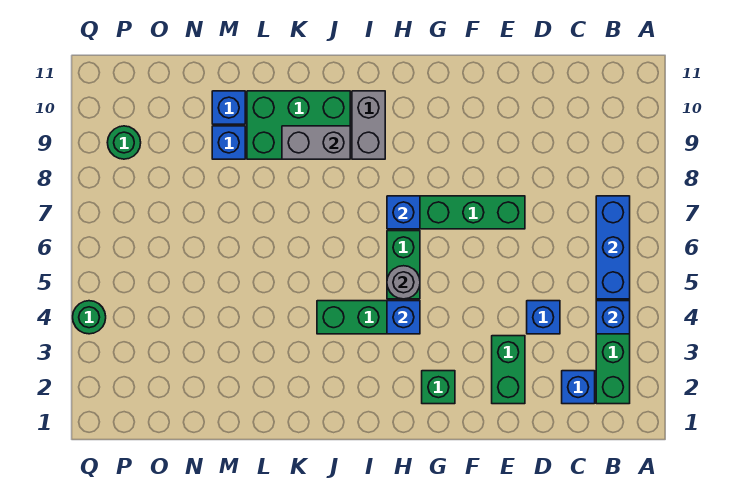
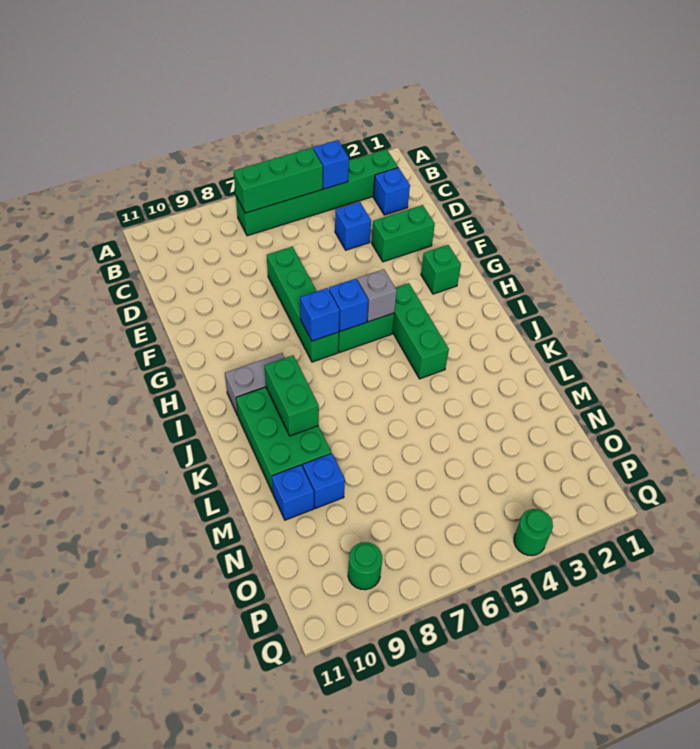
blue 1x3 brick [596,196,630,299] -> green 1x3 brick [234,148,323,213]
blue 1x1 brick [387,301,420,334] -> blue 1x1 brick moved to [329,279,368,331]
grey 1x1 round brick [387,266,420,299] -> grey 1x1 brick [357,269,397,322]
grey 1x2 brick [282,126,350,159] -> green 1x2 brick [264,356,319,436]

